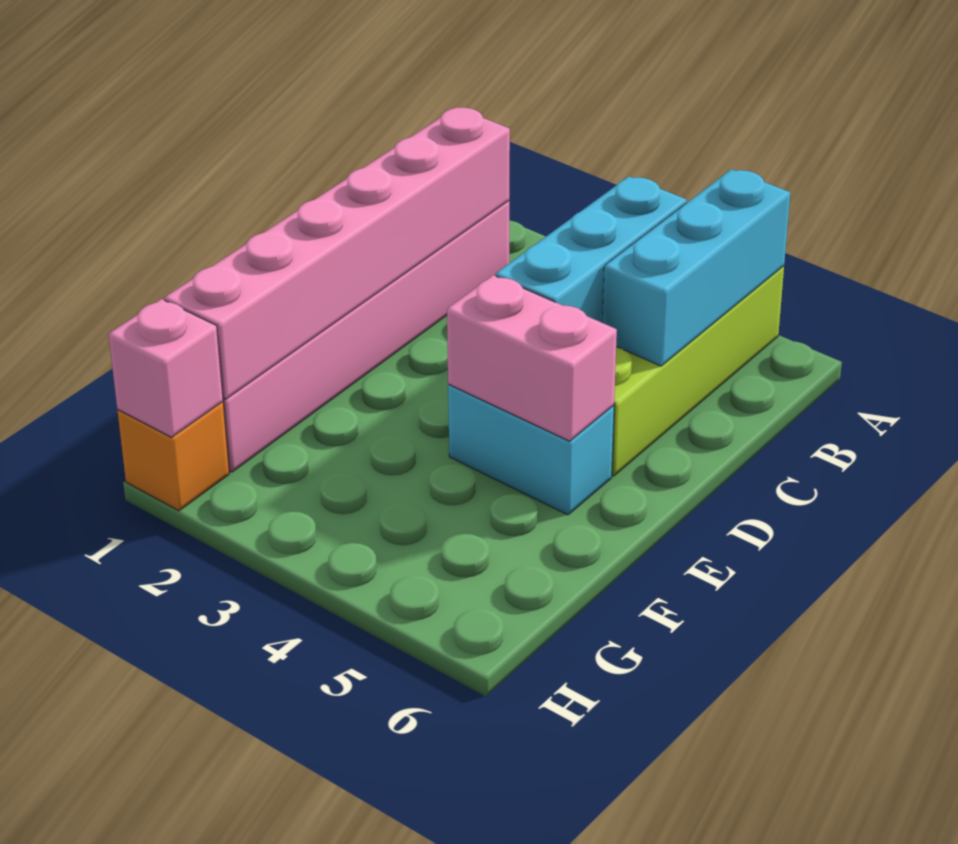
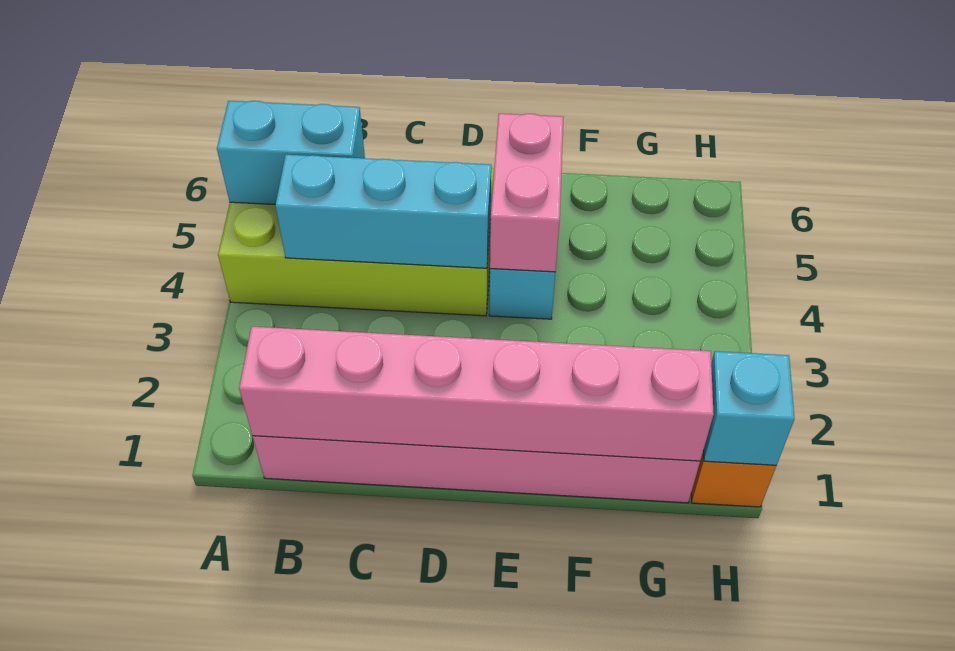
cyan 1x3 brick [602,169,790,366] -> cyan 1x2 brick [217,101,365,205]
pink 1x1 brick [108,299,223,437] -> cyan 1x1 brick [704,351,794,465]

